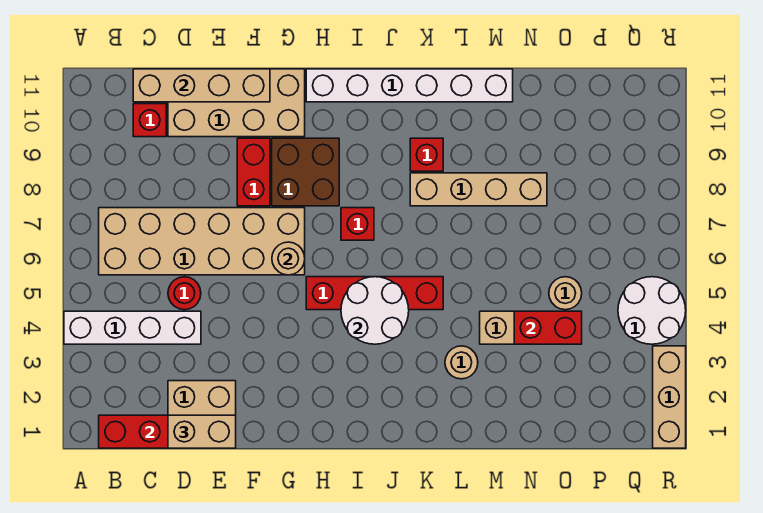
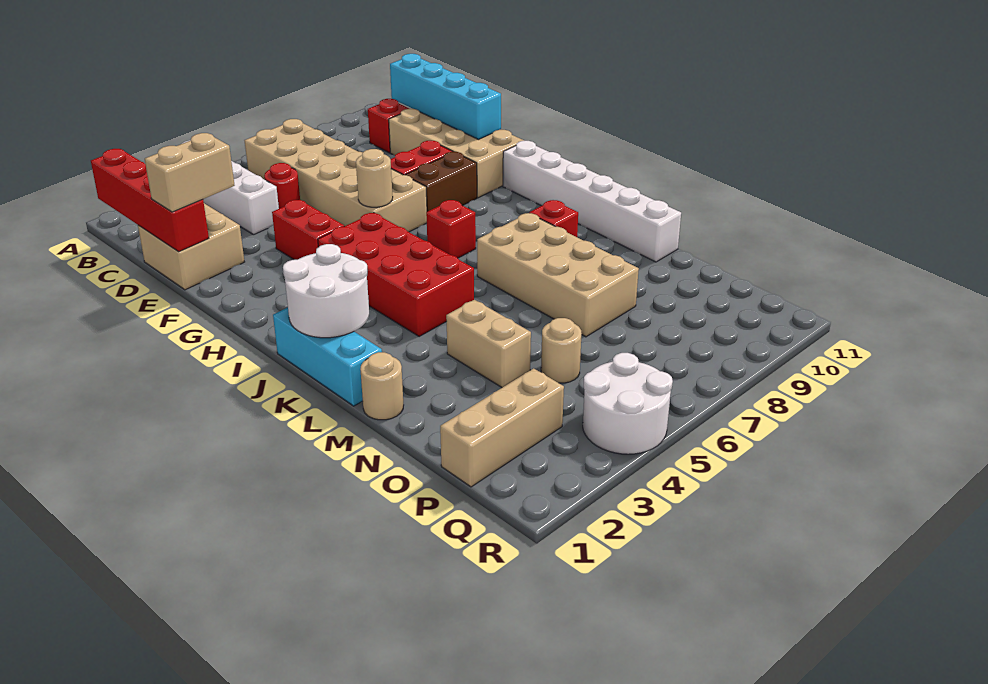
tan 1x4 brick [133,69,270,102] -> cyan 1x4 brick [390,54,501,139]
tan 1x2 brick [168,415,236,448] -> tan 1x2 brick turned to [145,133,235,212]
brown 2x2 brick [272,138,339,206] -> brown 1x2 brick [405,152,477,212]
red 1x4 brick [306,277,443,310] -> red 2x4 brick [318,213,474,337]
white 2x2 round brick [341,277,409,344] -> white 2x2 round brick moved to [283,244,369,338]
none -> cyan 1x3 brick [273,307,382,406]
tan 1x4 brick [410,173,547,206] -> tan 2x4 brick [477,213,639,337]
tan 1x1 round brick [445,346,478,379] -> tan 1x1 round brick moved to [360,352,403,420]
red 1x2 brick [514,311,582,344] -> red 1x2 brick moved to [272,200,344,260]
tan 1x3 brick [653,346,686,448] -> tan 1x3 brick moved to [440,368,564,487]

